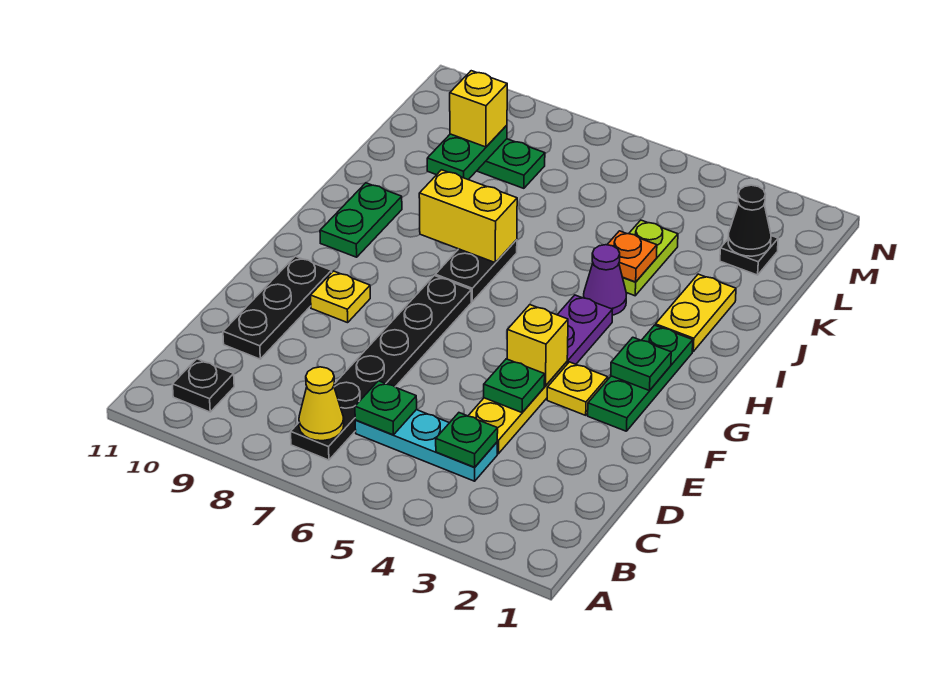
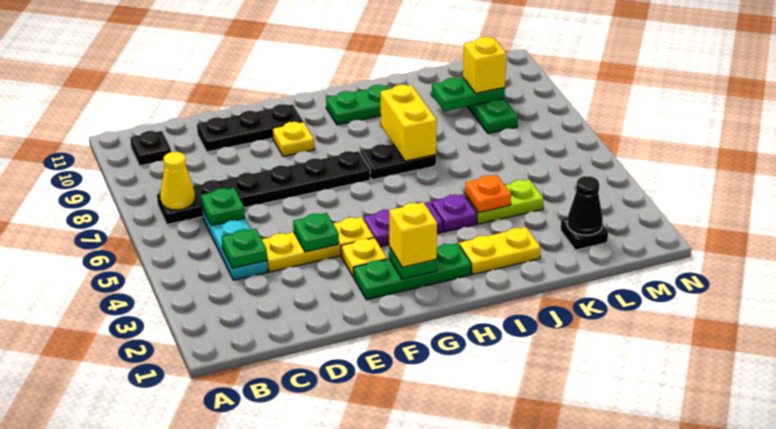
yellow 1x1 brick [507,305,568,386] -> yellow 1x1 brick moved to [389,202,437,267]
purple 1x1 cone [584,245,626,315] -> purple 1x1 plate [432,194,477,232]

